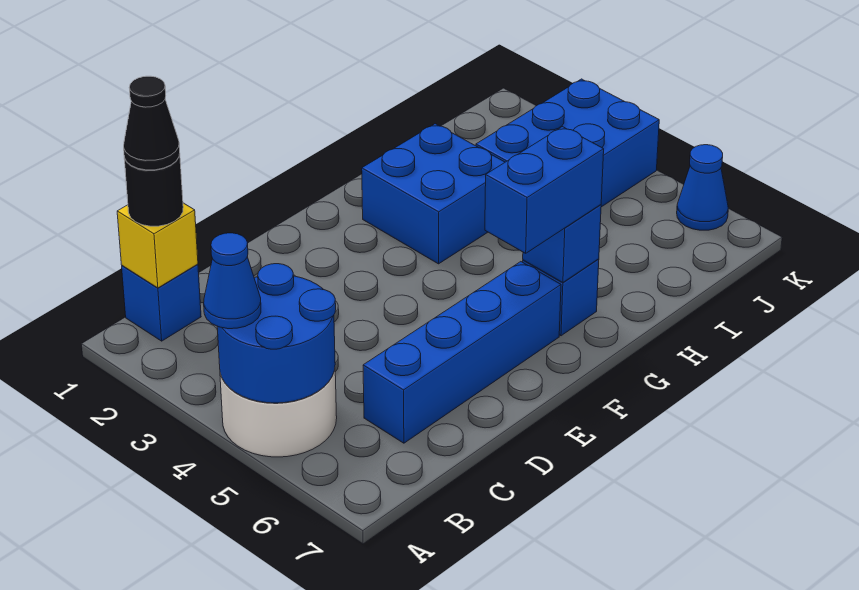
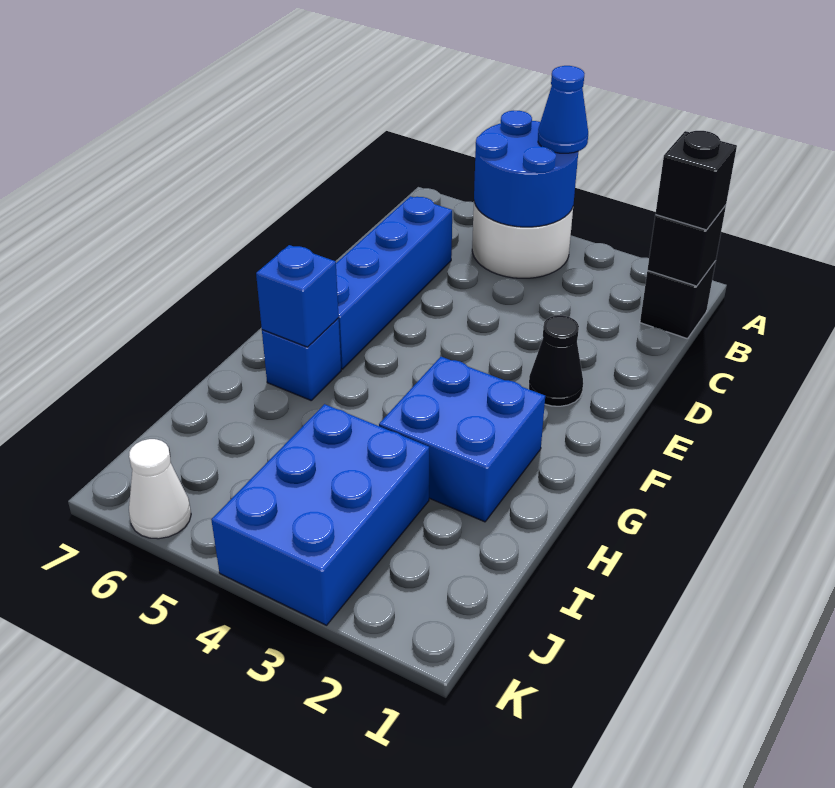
blue 1x1 brick [122,264,201,341] -> black 1x1 brick [640,261,716,339]
yellow 1x1 brick [117,203,198,288] -> black 1x1 brick [648,205,726,286]
black 1x1 round brick [124,154,183,226] -> black 1x1 brick [655,131,737,230]
black 1x1 cone [124,76,180,170] -> black 1x1 cone moved to [529,315,583,406]
blue 1x2 brick [485,127,604,253] -> none
blue 1x1 cone [677,145,728,230] -> white 1x1 cone [129,439,191,539]

